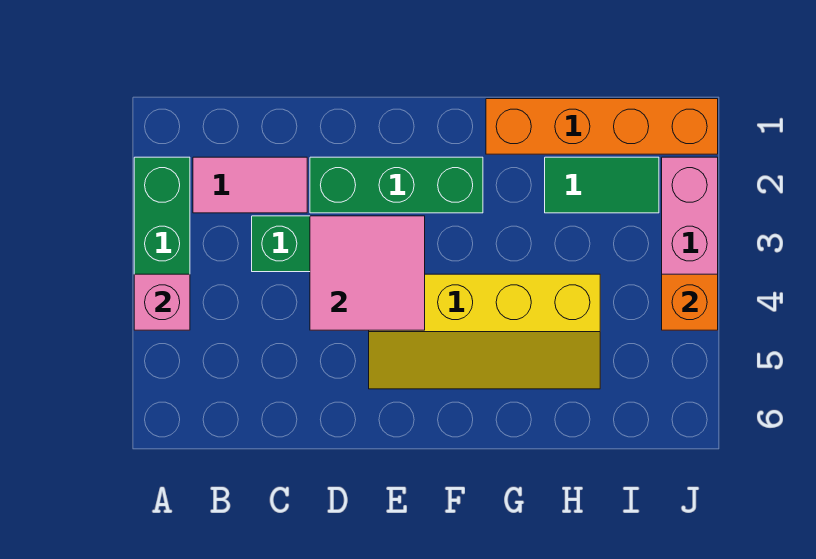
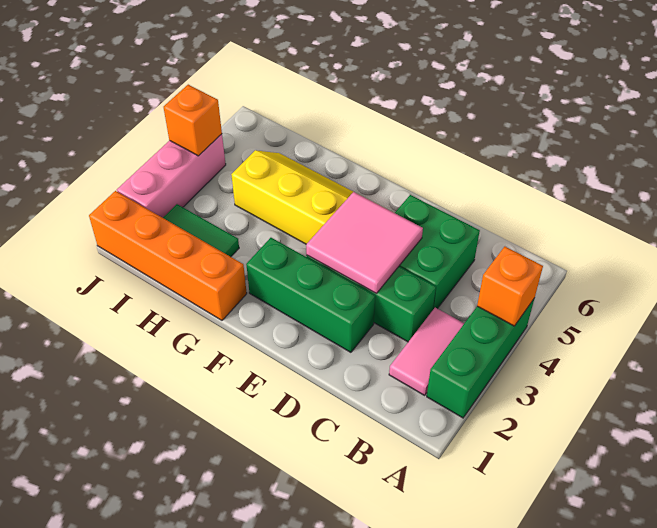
pink 1x1 brick [134,274,190,330] -> orange 1x1 brick [477,247,543,326]
pink 1x2 tile [193,157,307,213] -> pink 1x2 tile turned to [389,308,464,395]
none -> green 2x2 brick [395,195,480,309]

